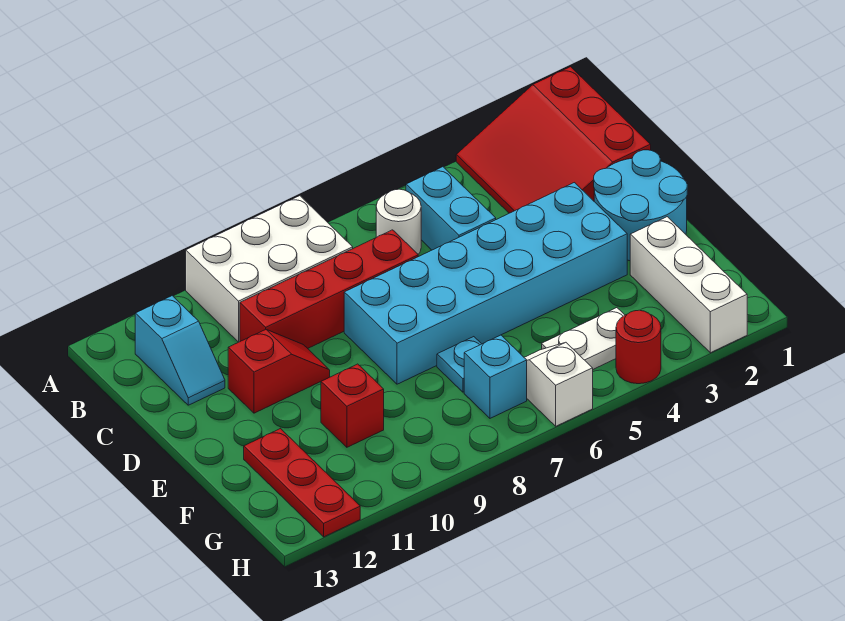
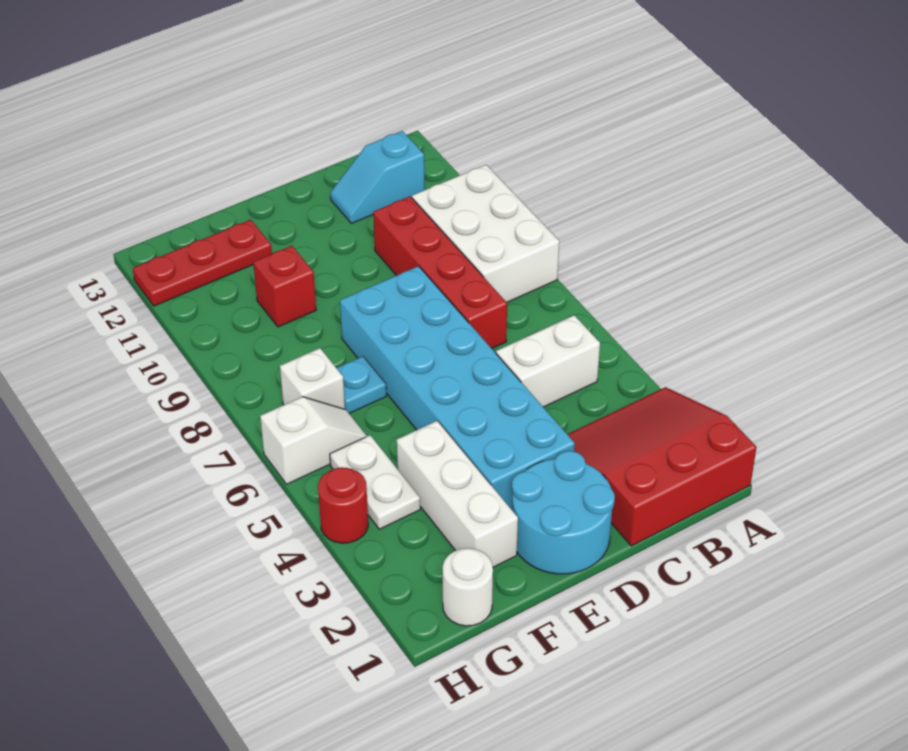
cyan 1x2 brick [406,167,496,250] -> white 1x2 brick [496,315,600,407]
white 1x1 round brick [376,189,421,254] -> white 1x1 round brick moved to [443,548,493,626]
red 1x2 slope [228,330,330,413] -> none
white 1x3 brick [630,217,747,353] -> white 1x3 brick turned to [397,421,518,567]
cyan 1x1 brick [464,335,527,418] -> white 1x1 brick [280,348,345,409]

